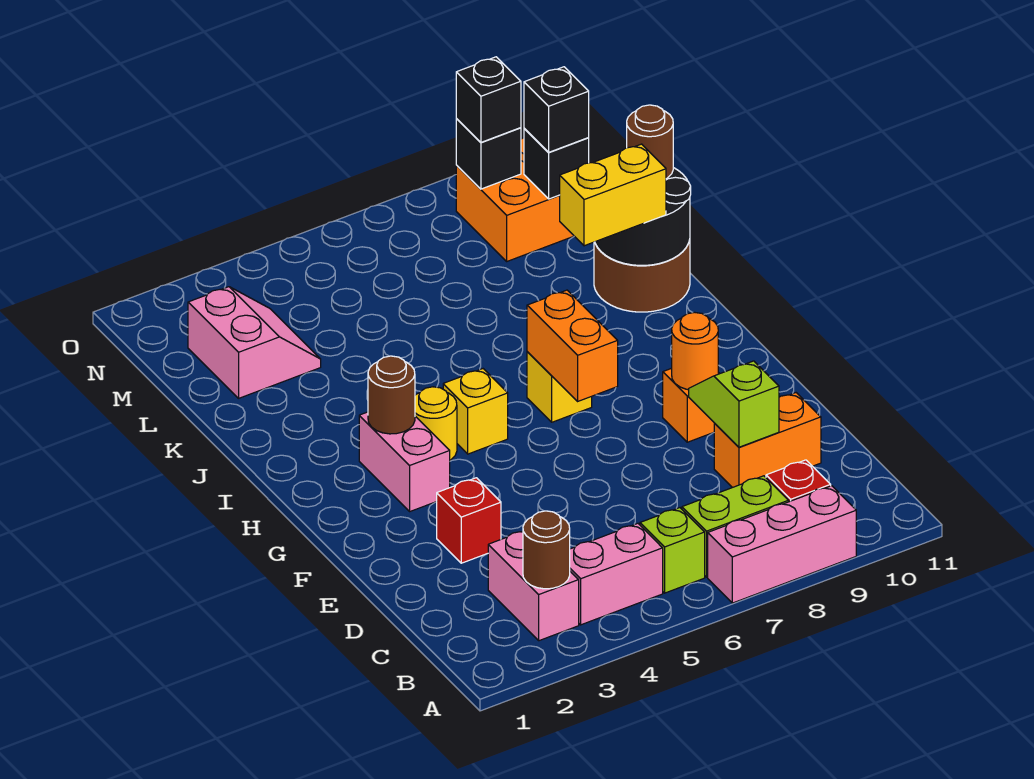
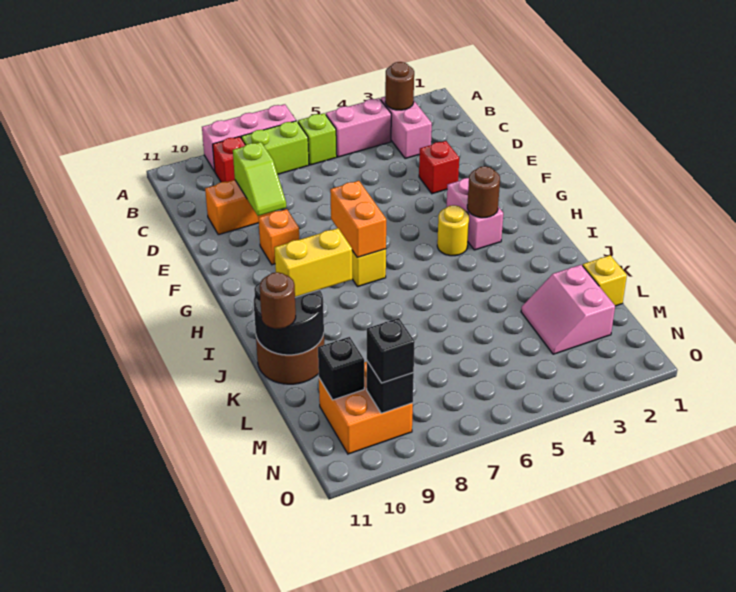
orange 1x1 round brick [672,312,718,390] -> none
yellow 1x1 brick [443,369,508,454] -> yellow 1x1 brick moved to [583,255,627,306]
black 1x1 brick [524,67,589,152] -> none

